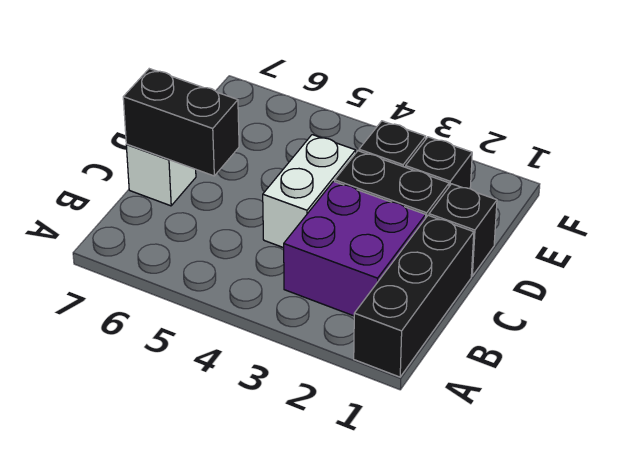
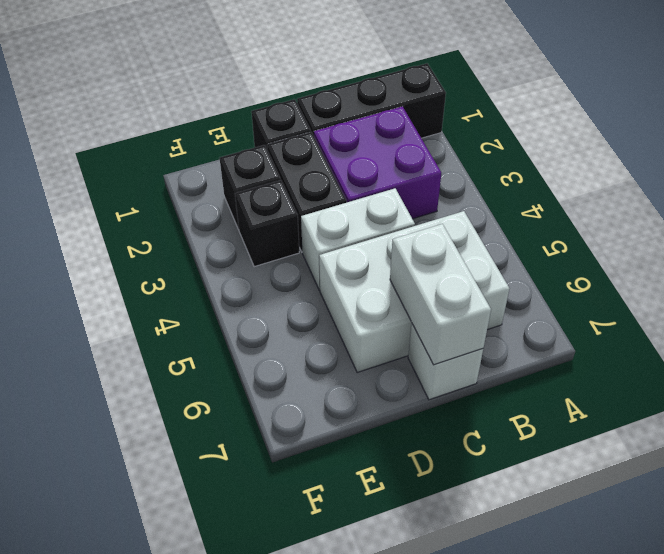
none -> white 2x3 brick [319,211,510,373]
black 1x2 brick [123,69,239,176] -> white 1x2 brick [390,224,491,365]

